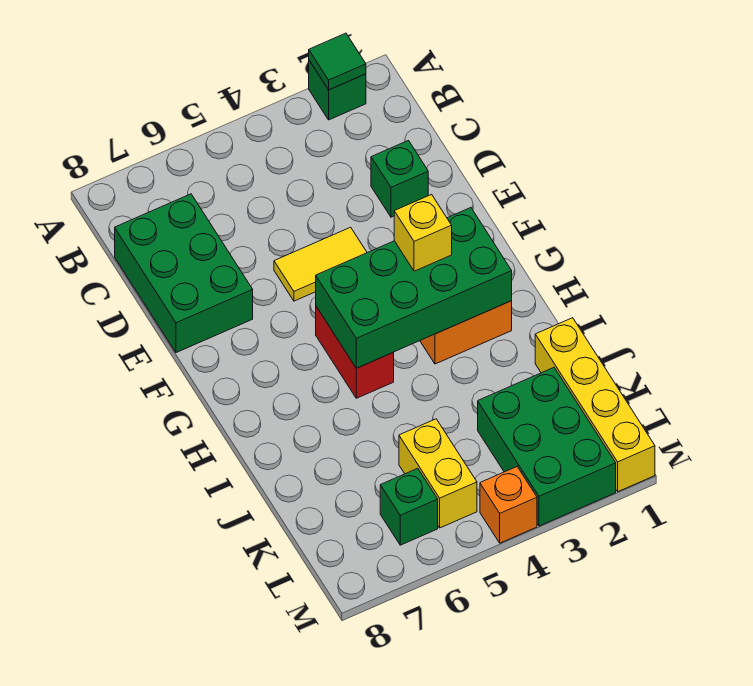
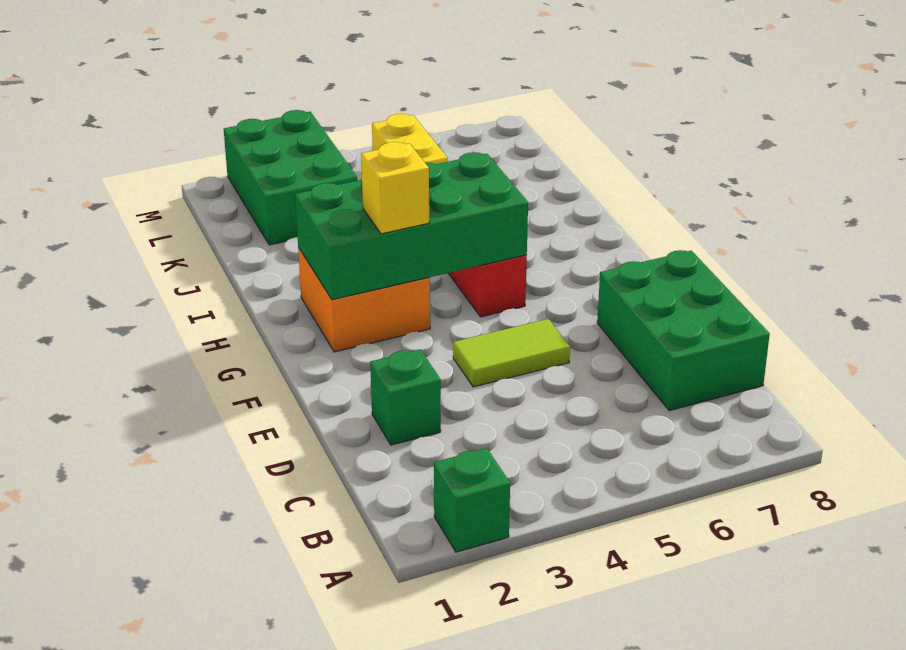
green 1x1 tile [309,33,366,90] -> none
yellow 1x2 tile [274,227,367,301] -> lime 1x2 tile [453,319,570,387]
yellow 1x4 brick [535,318,655,492] -> none
green 1x1 brick [380,468,438,545] -> none
orange 1x1 brick [480,467,537,543] -> none

